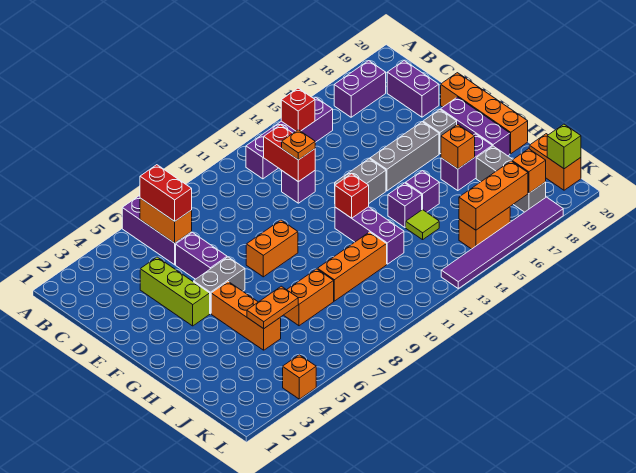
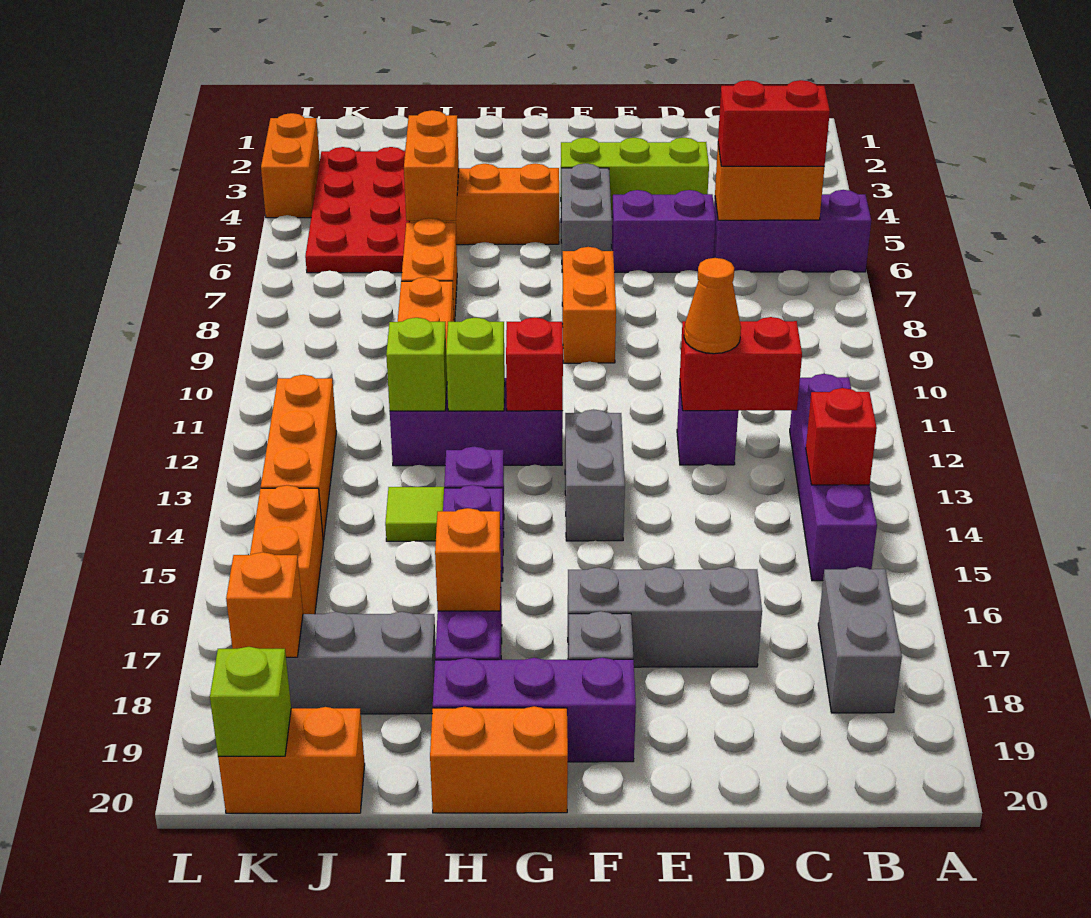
purple 1x2 brick [334,61,386,117] -> grey 1x2 brick [818,567,902,713]
purple 1x2 brick [387,61,439,117] -> none
orange 1x1 plate [282,130,315,160] -> orange 1x1 cone [684,258,741,354]
orange 1x4 brick [441,73,528,154] -> orange 1x2 brick [430,706,568,813]
grey 1x3 brick [370,122,439,191] -> grey 1x3 brick turned to [568,567,762,667]
none -> lime 1x1 brick [446,318,505,411]
orange 1x2 plate [247,286,298,329] -> orange 1x2 brick [404,110,459,221]
none -> lime 1x1 brick [386,318,447,411]
none -> red 2x4 plate [305,147,410,273]
orange 1x3 brick [459,161,528,230] -> orange 1x3 brick moved to [261,375,337,541]
orange 1x1 brick [283,355,316,399] -> orange 1x2 brick [261,113,320,218]
purple 1x6 tile [441,197,563,288] -> none

